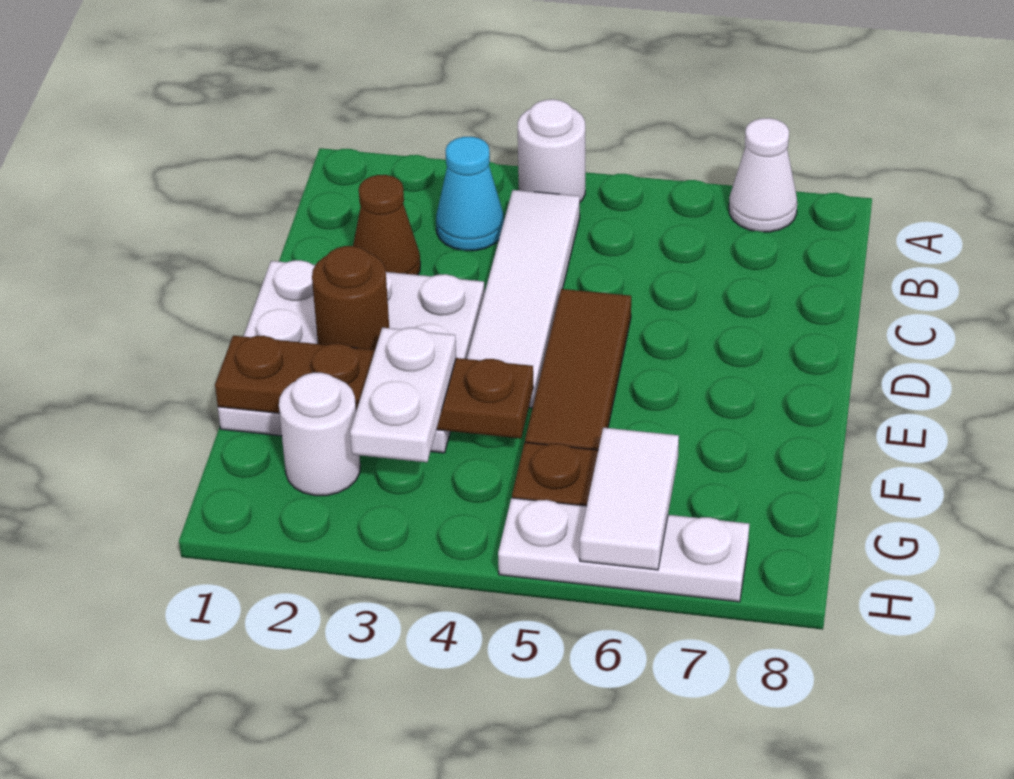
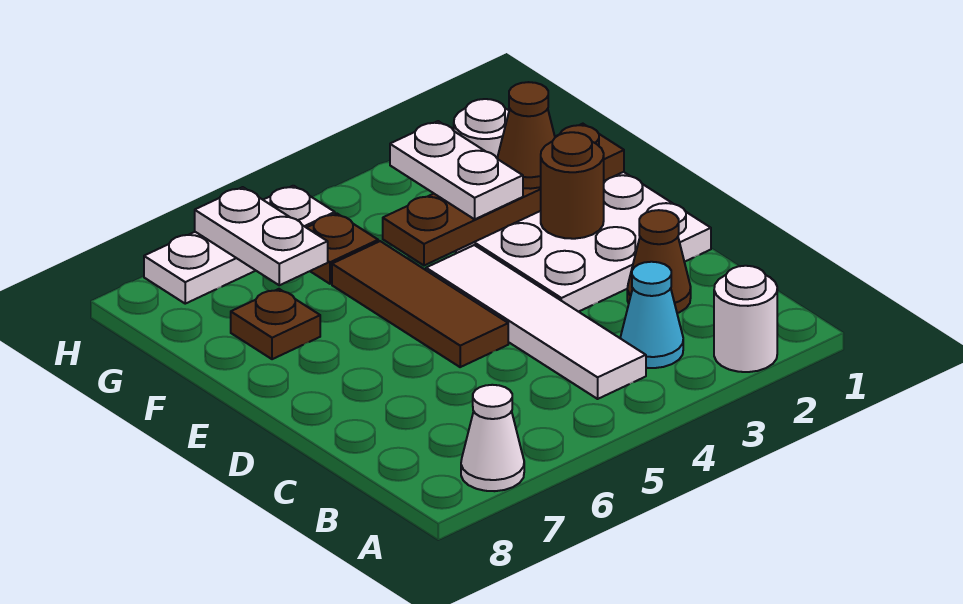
white 1x1 round brick [518,99,585,202] -> white 1x1 round brick moved to [714,266,777,372]
none -> brown 1x1 cone [498,82,555,189]
none -> brown 1x1 plate [231,289,320,359]
white 1x2 tile [580,428,679,570] -> white 1x2 plate [195,187,328,285]

